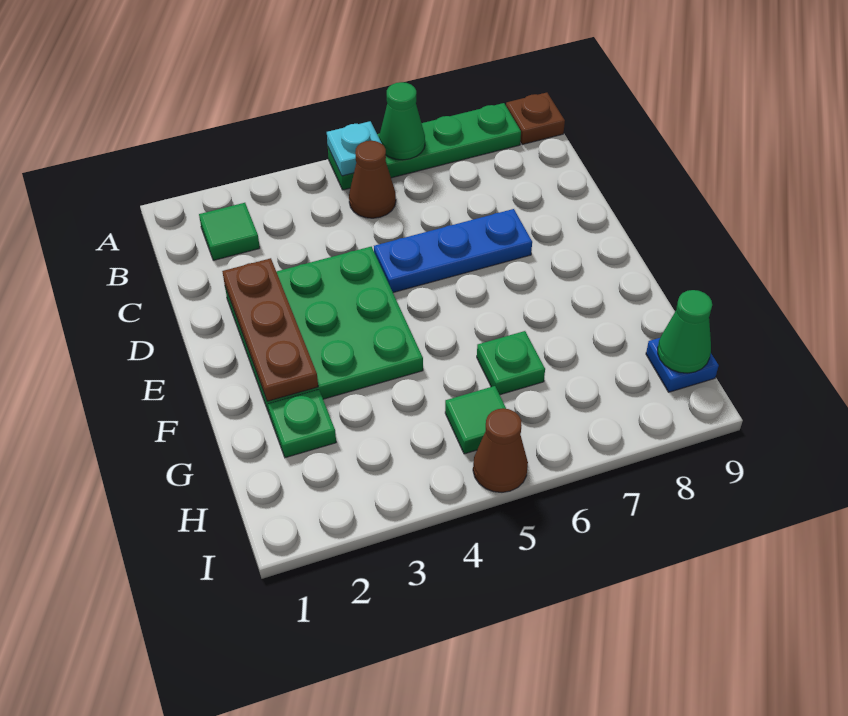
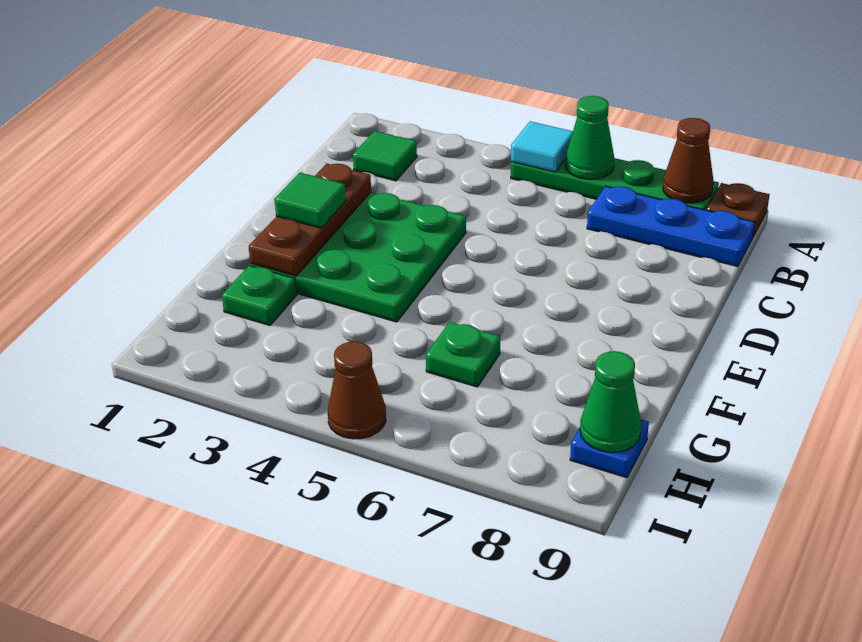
cyan 1x1 plate [327,121,382,176] -> cyan 1x1 tile [511,121,573,172]
brown 1x1 cone [349,141,396,218] -> brown 1x1 cone moved to [663,118,714,203]
blue 1x3 plate [374,209,532,293] -> blue 1x3 plate moved to [587,186,755,267]
green 1x1 tile [445,386,506,454] -> green 1x1 tile moved to [274,173,346,228]

